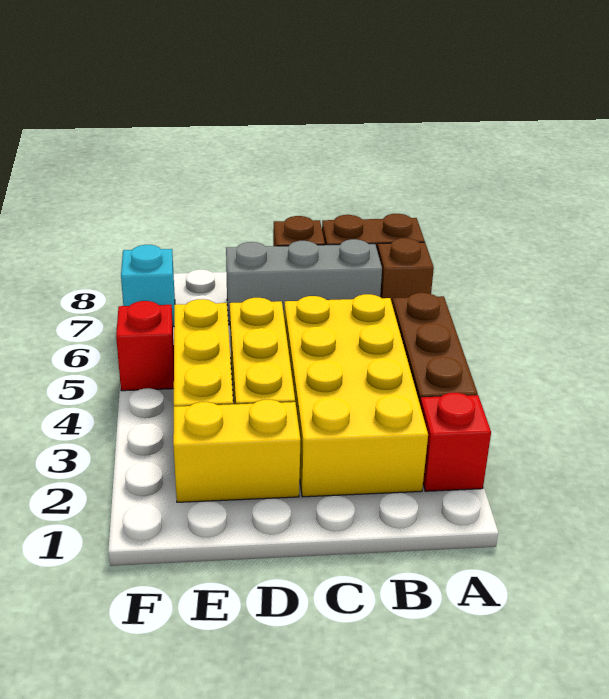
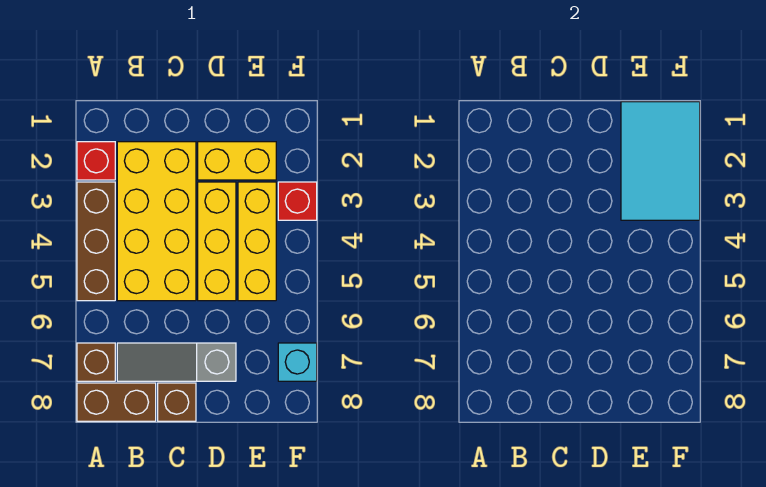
grey 1x3 brick [226,239,382,325] -> grey 1x3 slope [117,343,236,381]
none -> cyan 2x3 tile [621,102,700,220]
red 1x1 brick [116,301,174,391] -> red 1x1 brick moved to [278,182,317,220]

